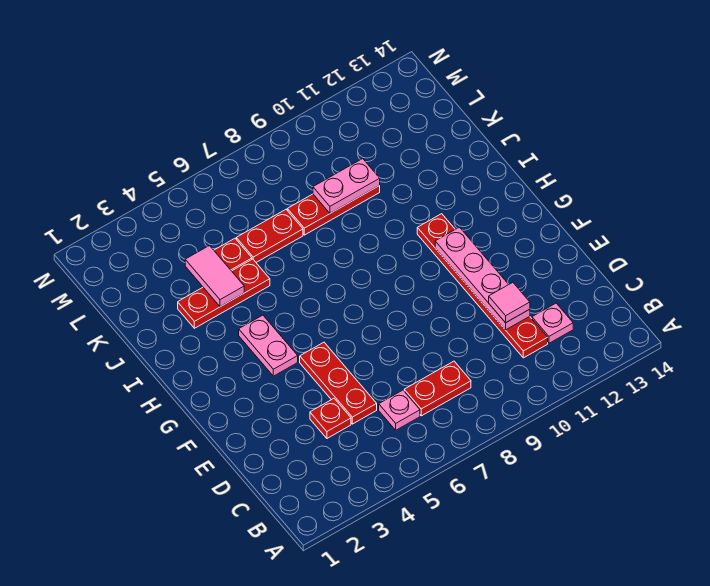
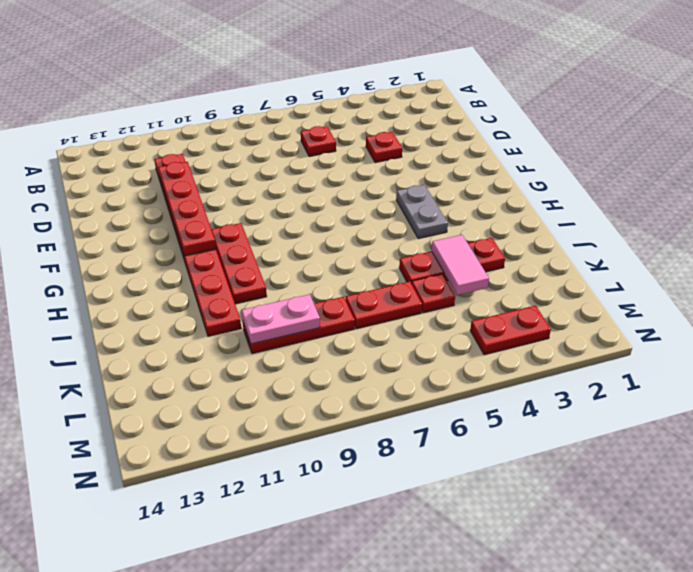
pink 1x1 plate [379,390,420,430] -> red 1x1 plate [301,126,336,157]
red 1x2 plate [404,361,471,416] -> red 1x2 plate moved to [470,306,551,355]
red 1x6 plate [417,214,548,358] -> red 1x8 plate [154,154,241,336]
pink 1x1 plate [532,303,573,343] -> none
red 1x3 plate [300,342,377,424] -> red 1x3 plate moved to [211,223,267,304]
pink 1x4 plate [435,227,530,330] -> red 1x4 plate [158,162,216,256]
pink 1x1 tile [489,282,530,323] -> none
pink 1x2 plate [239,315,298,376] -> grey 1x2 plate [396,185,448,239]

